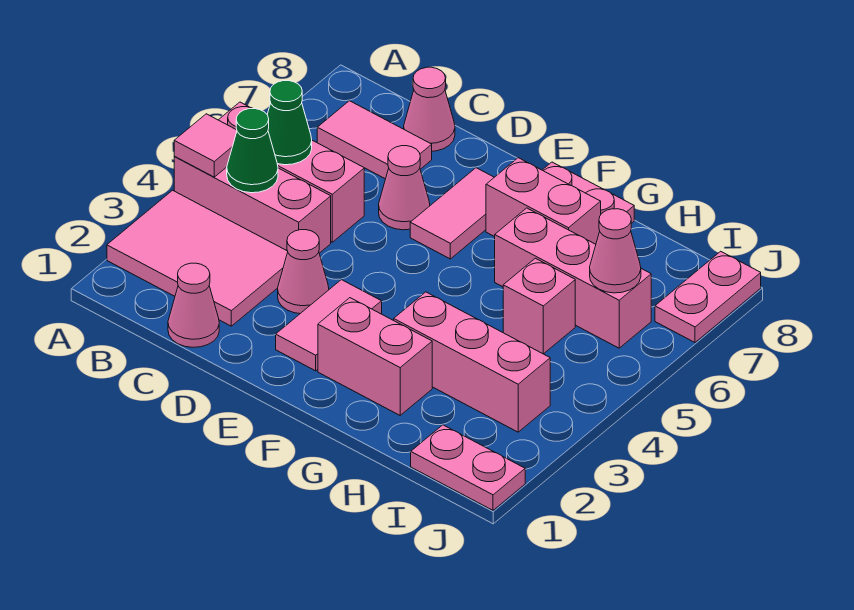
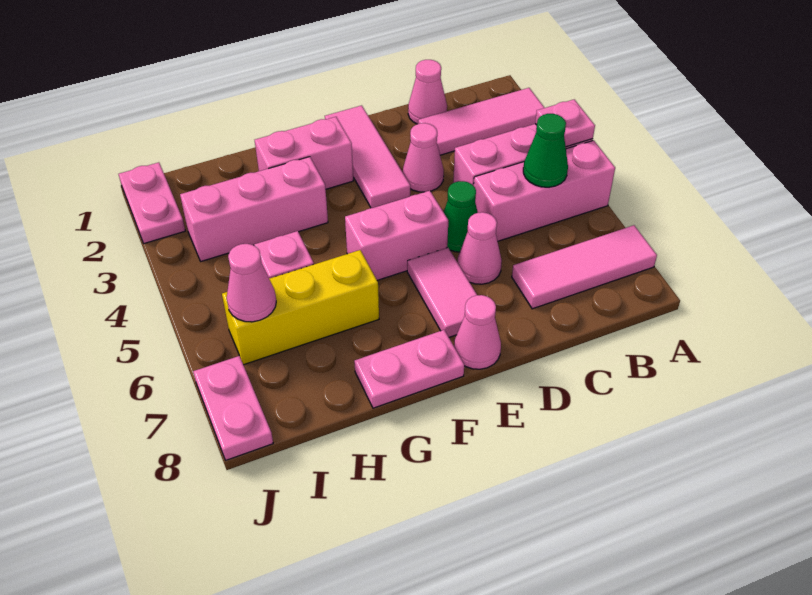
pink 2x3 tile [107,190,288,326] -> pink 1x3 tile [418,88,544,155]
pink 1x1 tile [174,114,237,177] -> pink 1x1 plate [535,99,595,147]
green 1x1 cone [227,109,278,193] -> green 1x1 cone moved to [444,181,478,252]
pink 1x2 tile [317,101,432,179] -> pink 1x3 tile [512,225,657,309]
pink 1x1 cone [404,67,455,151] -> pink 1x1 cone moved to [454,295,501,369]
pink 1x2 tile [276,280,382,371] -> pink 1x3 tile [325,105,410,208]
pink 1x2 brick [486,158,601,244] -> pink 1x2 brick moved to [345,191,448,280]
pink 1x3 brick [495,208,651,348] -> yellow 1x3 brick [222,250,379,365]
pink 1x2 plate [411,425,525,510] -> pink 1x2 plate turned to [119,162,185,244]

